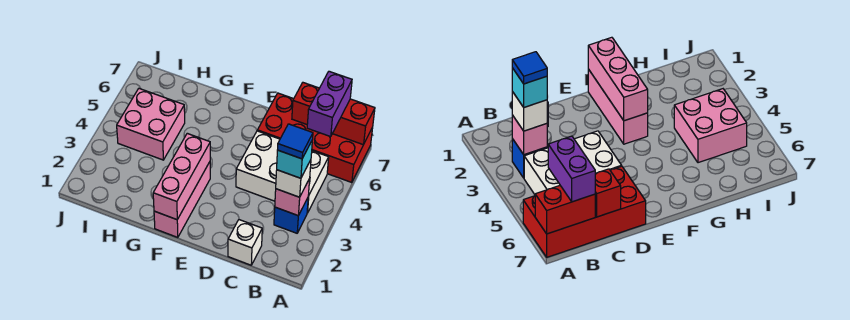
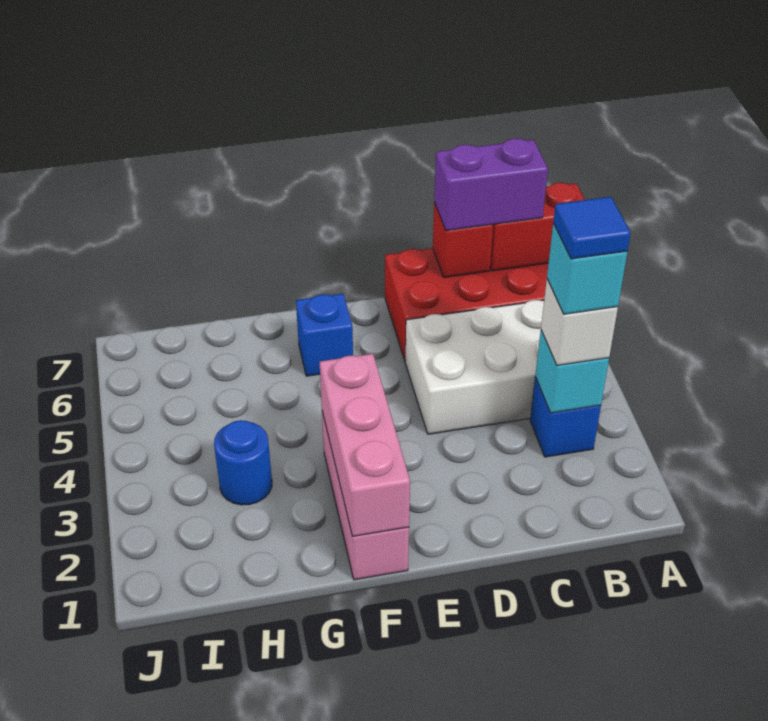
pink 1x1 brick [275,179,310,215] -> cyan 1x1 brick [535,331,609,413]
purple 1x2 brick [307,71,352,137] -> purple 1x2 brick turned to [434,138,548,231]
white 1x1 brick [228,220,262,265] -> none
none -> blue 1x1 brick [296,294,353,376]
none -> blue 1x1 round brick [214,420,272,505]
pink 2x2 brick [117,89,185,160] -> none

